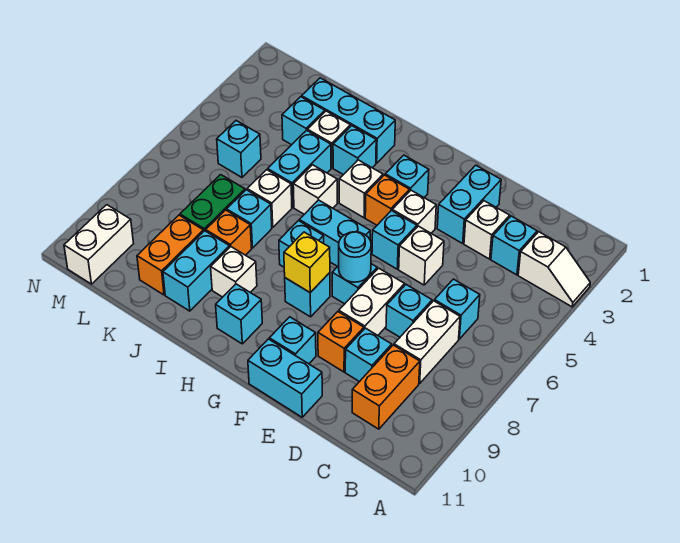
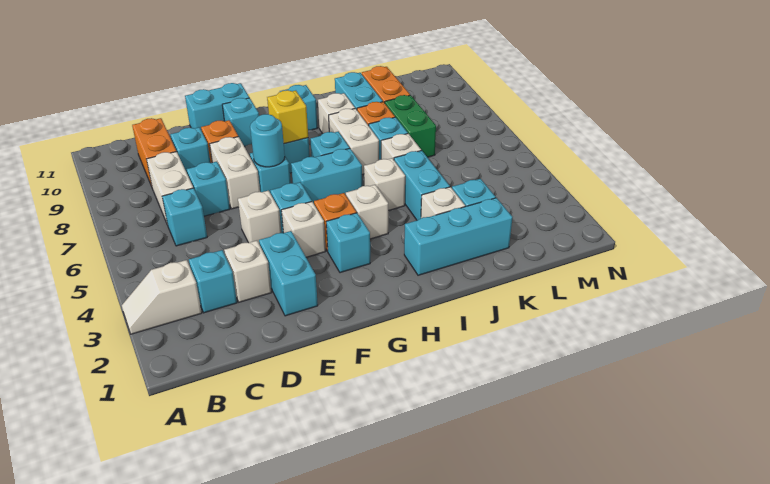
cyan 1x1 brick [333,126,376,175] -> none
cyan 1x1 brick [217,121,261,177] -> none
white 1x2 brick [64,205,134,284] -> white 1x2 brick moved to [329,108,379,174]

